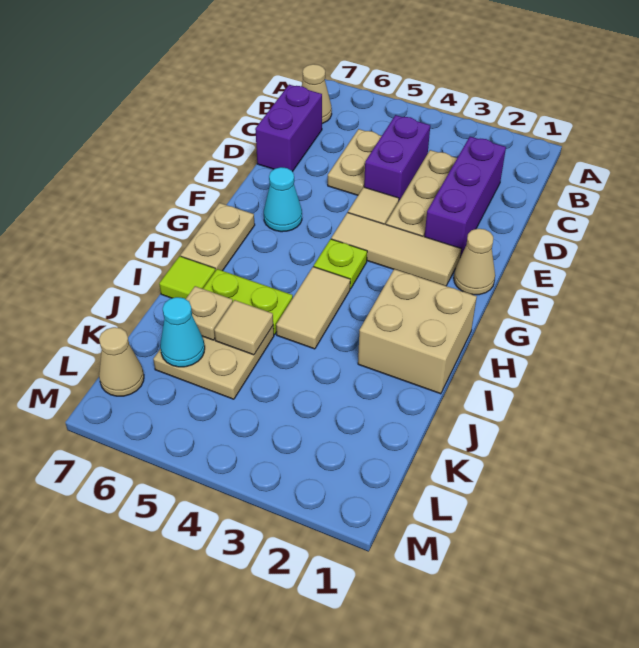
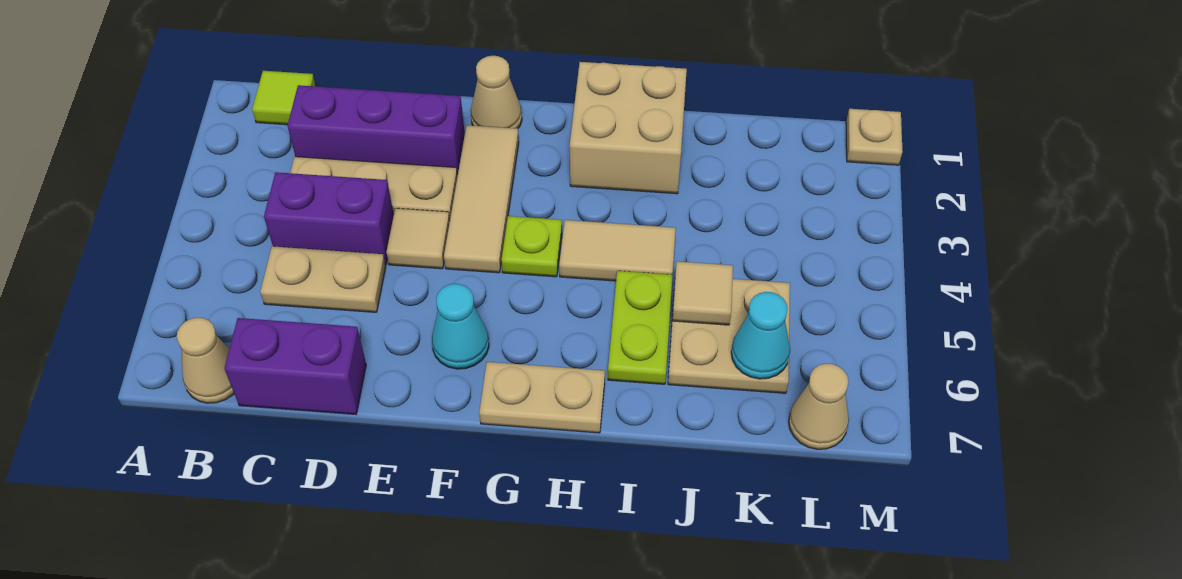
lime 1x1 tile [159,256,215,299] -> lime 1x1 tile moved to [252,71,315,125]
tan 1x1 plate [186,286,233,340] -> tan 1x1 plate moved to [846,109,903,165]

